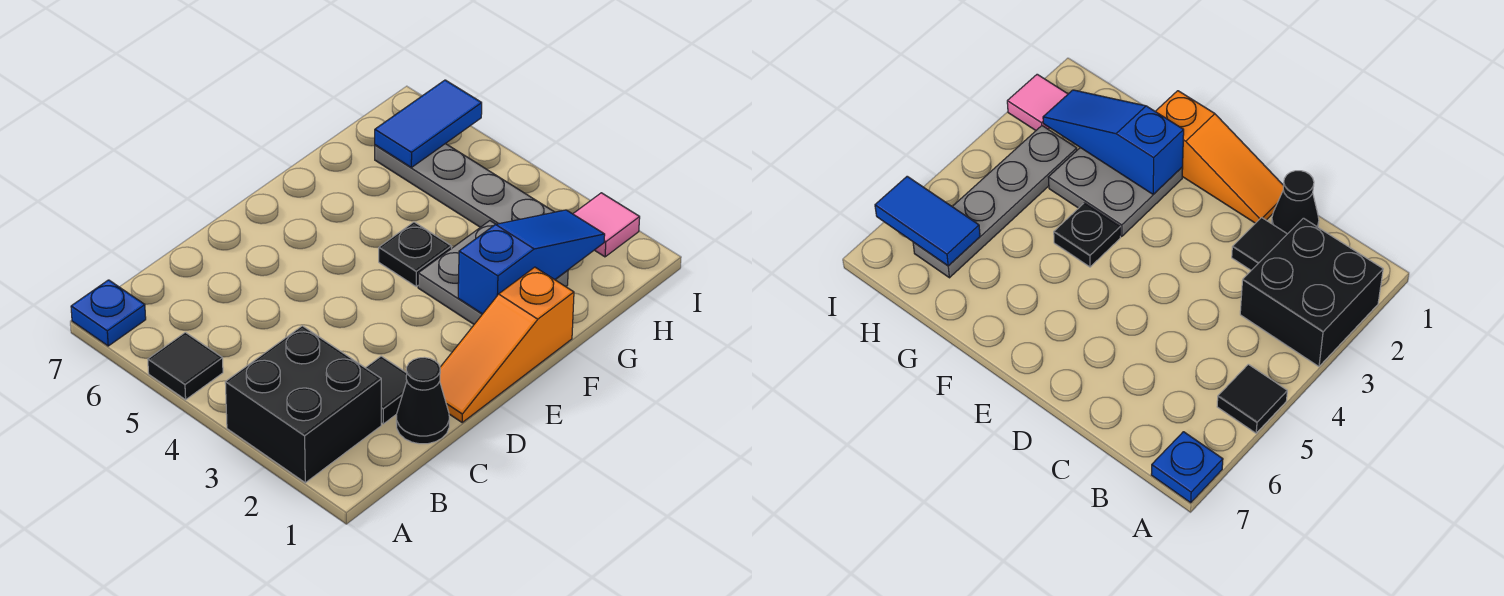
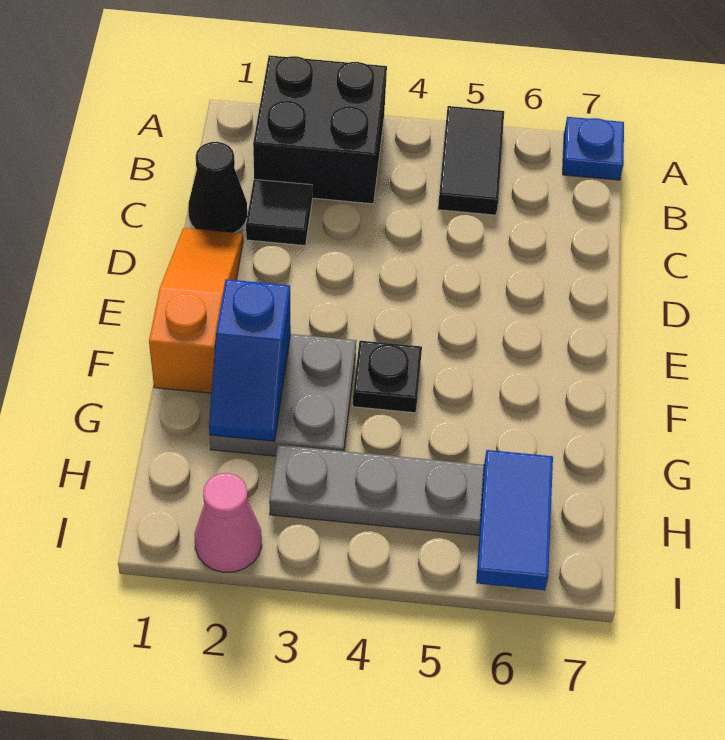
black 1x1 tile [148,332,223,400] -> black 1x2 tile [438,106,504,215]
blue 1x3 slope [458,210,605,314] -> blue 1x2 slope [209,279,291,441]
pink 1x1 tile [573,193,640,257] -> pink 1x1 cone [195,473,262,572]

